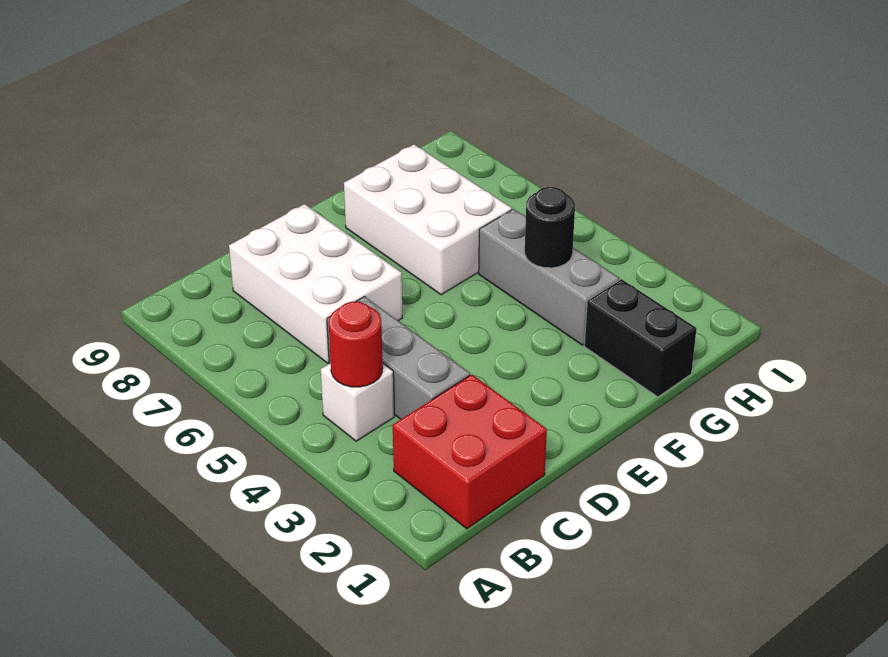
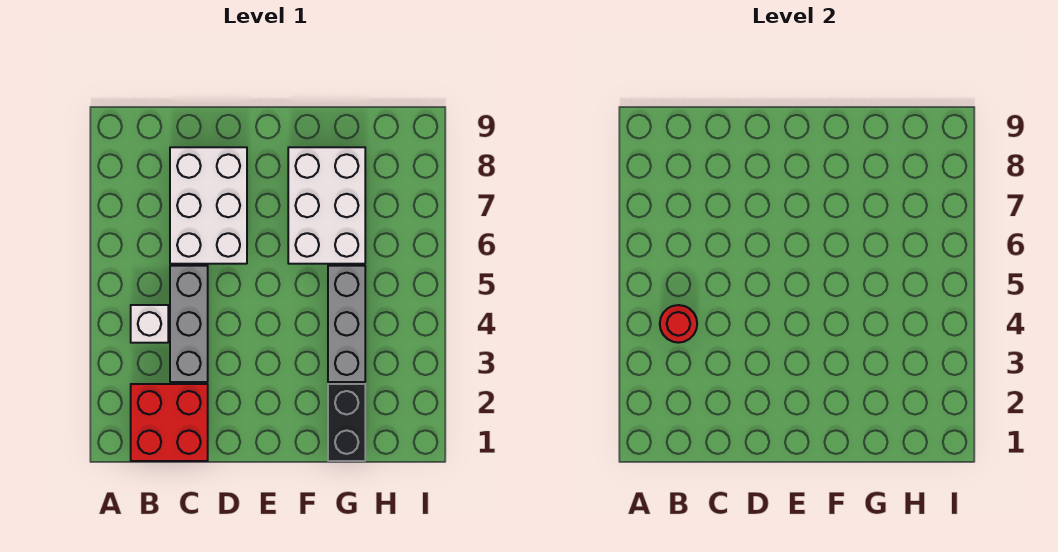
black 1x1 round brick [525,187,575,268] -> none

